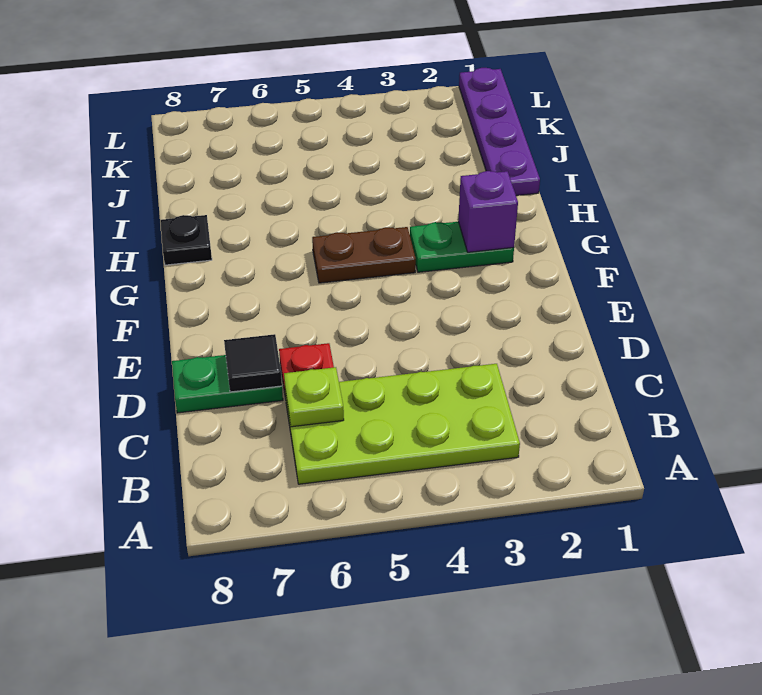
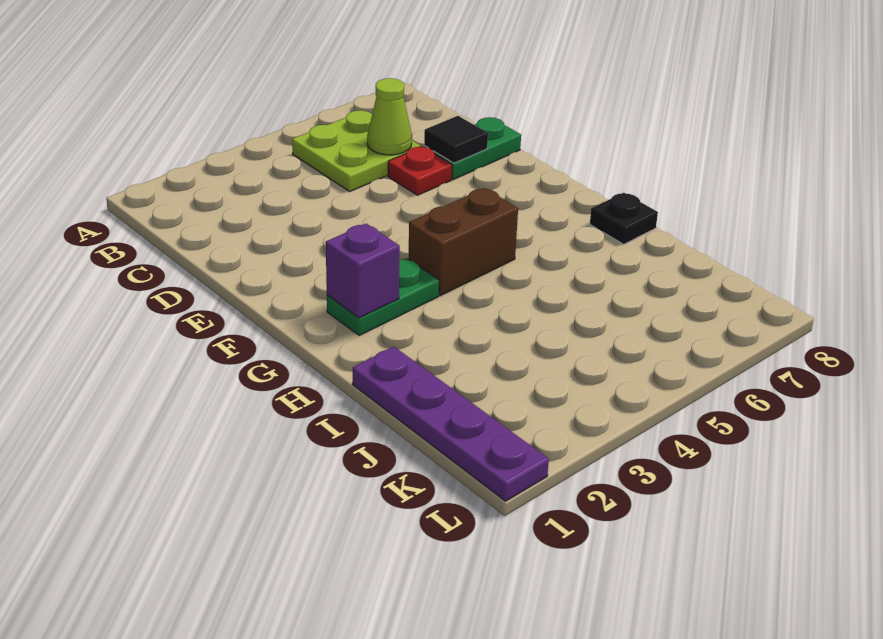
lime 2x4 plate [285,364,520,484] -> lime 2x2 plate [292,110,421,191]
lime 1x1 plate [284,367,344,427] -> lime 1x1 cone [367,78,412,155]
brown 1x2 plate [312,227,416,283] -> brown 1x2 brick [409,188,518,295]

